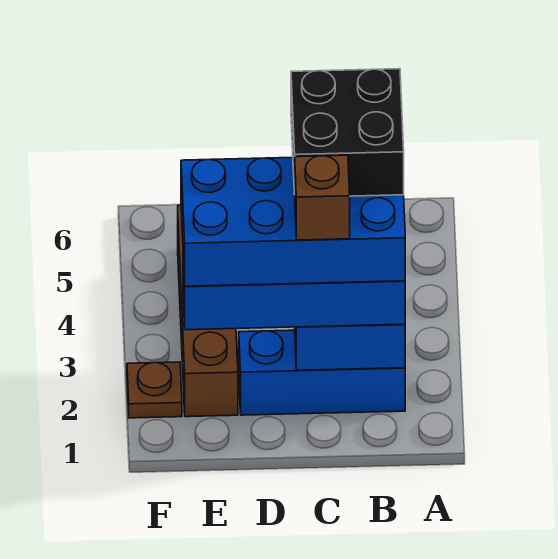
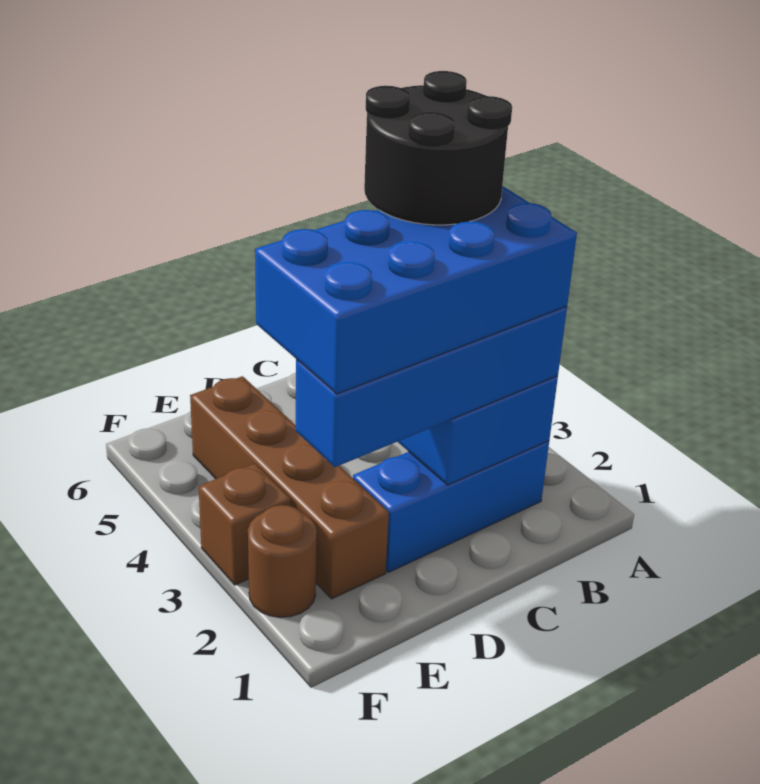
black 2x2 brick [291,69,404,196] -> black 2x2 round brick [364,71,512,225]
brown 1x1 brick [295,155,350,240] -> brown 1x1 brick moved to [199,464,291,585]
brown 1x1 plate [127,362,182,418] -> brown 1x1 round brick [248,505,317,617]

